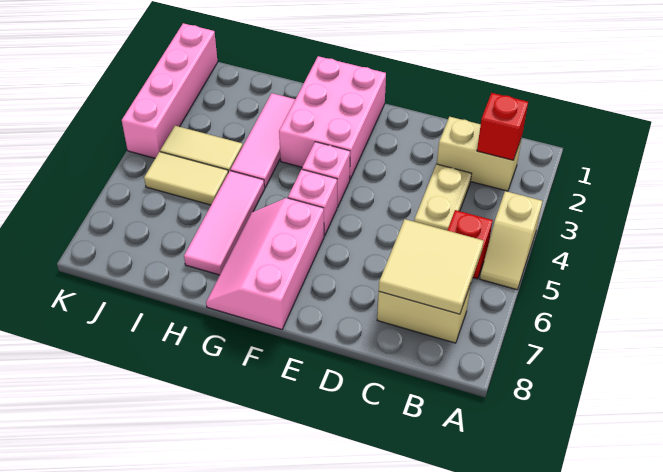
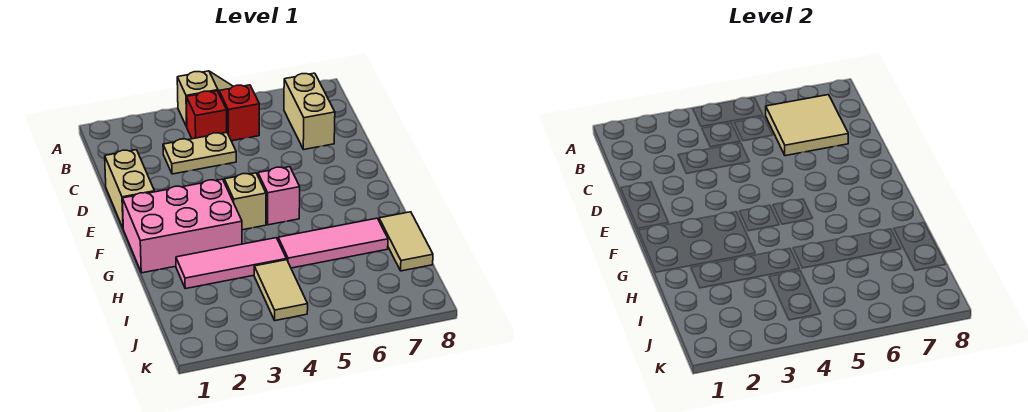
tan 1x2 brick [437,117,522,191] -> tan 1x2 brick moved to [105,150,155,228]
red 1x1 brick [477,93,528,160] -> red 1x1 brick moved to [186,91,227,139]
pink 1x1 brick [302,142,350,208] -> tan 1x1 brick [224,173,266,230]
pink 2x3 slope [206,198,324,329] -> none
tan 1x2 tile [144,152,228,205] -> tan 1x2 tile moved to [379,212,433,271]
pink 1x4 brick [122,23,218,158] -> none

